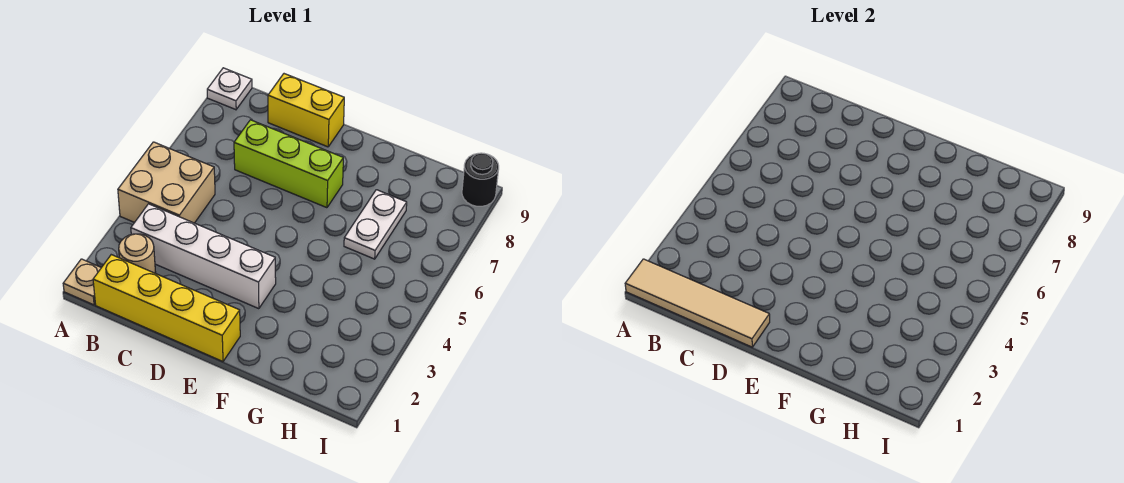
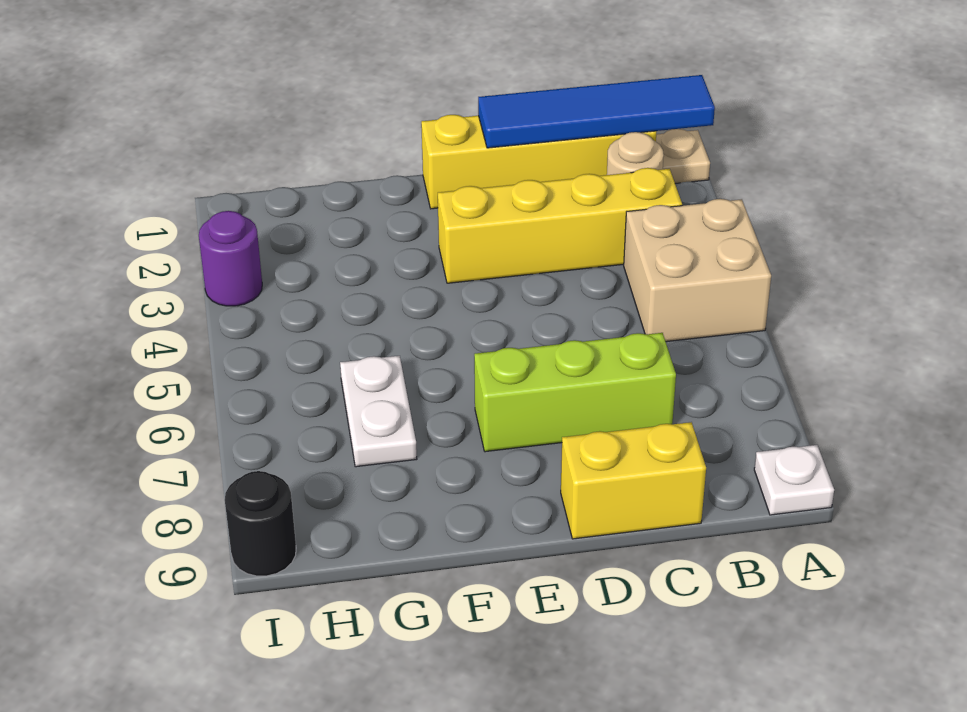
tan 1x4 tile [625,259,770,347] -> blue 1x4 tile [478,75,715,148]
white 1x4 brick [131,204,276,309] -> yellow 1x4 brick [438,168,682,283]
none -> purple 1x1 round brick [199,211,262,306]

